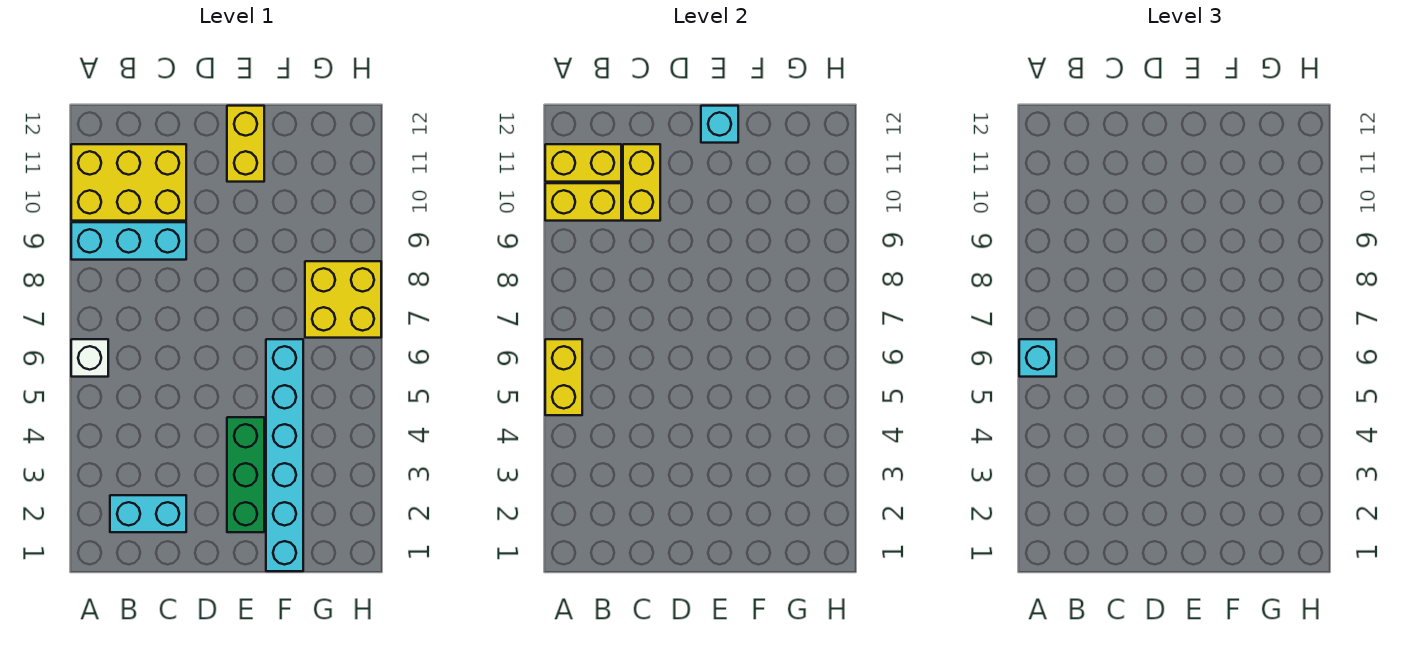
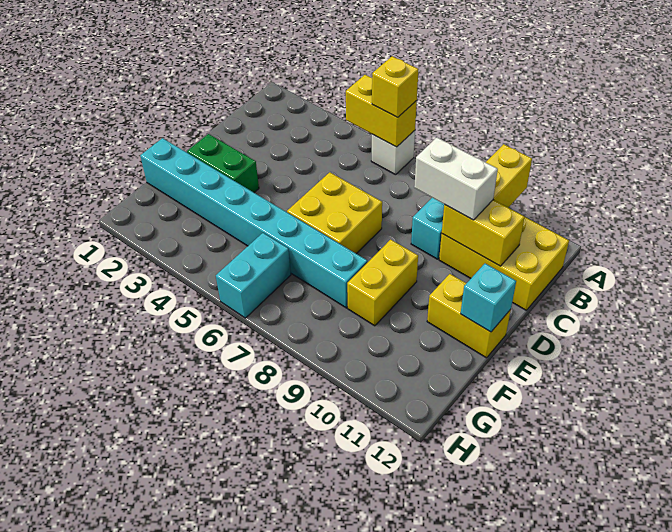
cyan 1x1 brick [1019,339,1056,377] -> yellow 1x1 brick [372,56,419,117]
yellow 2x3 brick [71,144,186,221] -> yellow 2x3 brick turned to [439,217,569,310]
yellow 1x2 brick [545,144,621,182] -> yellow 1x2 brick moved to [347,240,418,326]
cyan 1x2 brick [110,495,186,532] -> cyan 1x2 brick moved to [216,233,291,318]
none -> white 1x2 brick [414,138,498,220]
green 1x3 brick [227,417,264,532] -> green 1x2 brick [187,134,259,192]
cyan 1x6 brick [266,339,303,571] -> cyan 1x8 brick [140,138,367,308]
yellow 2x2 brick [305,261,381,338] -> yellow 2x2 brick moved to [287,172,382,254]

